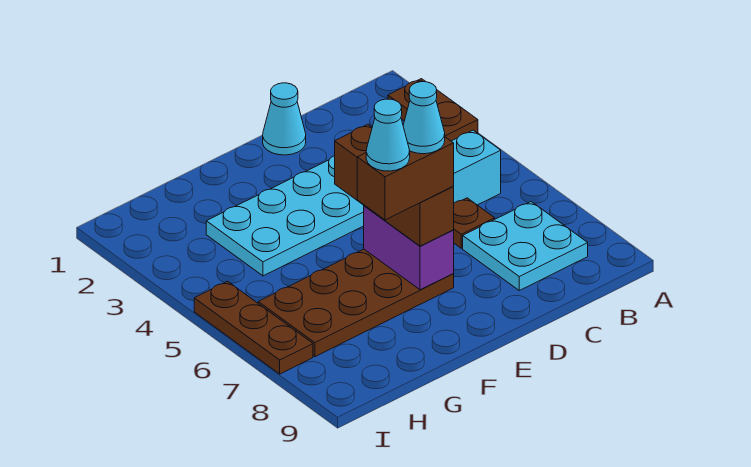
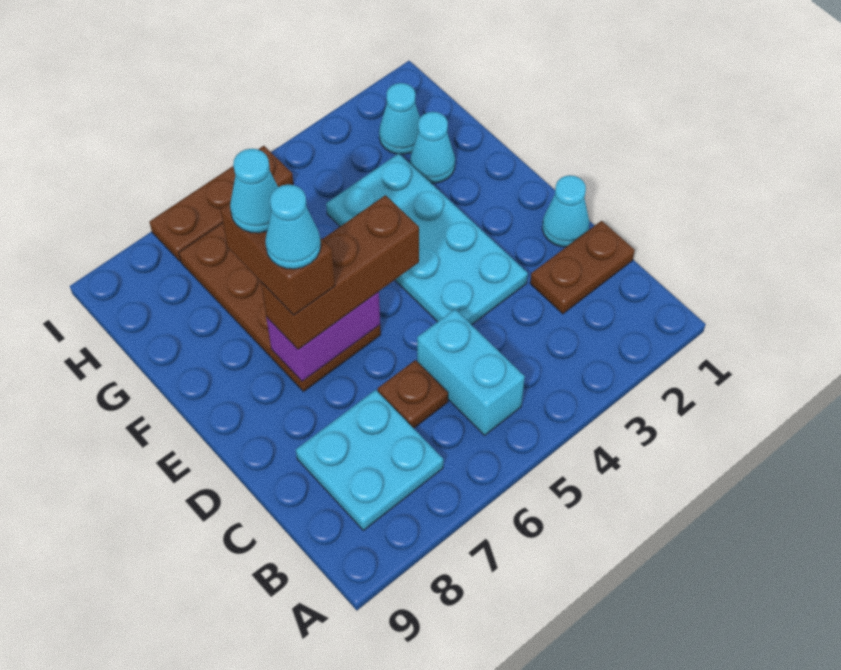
brown 1x2 plate [388,79,478,141] -> brown 1x2 plate moved to [530,221,635,314]
none -> cyan 1x1 cone [410,112,455,183]
none -> cyan 1x1 cone [379,83,420,154]

